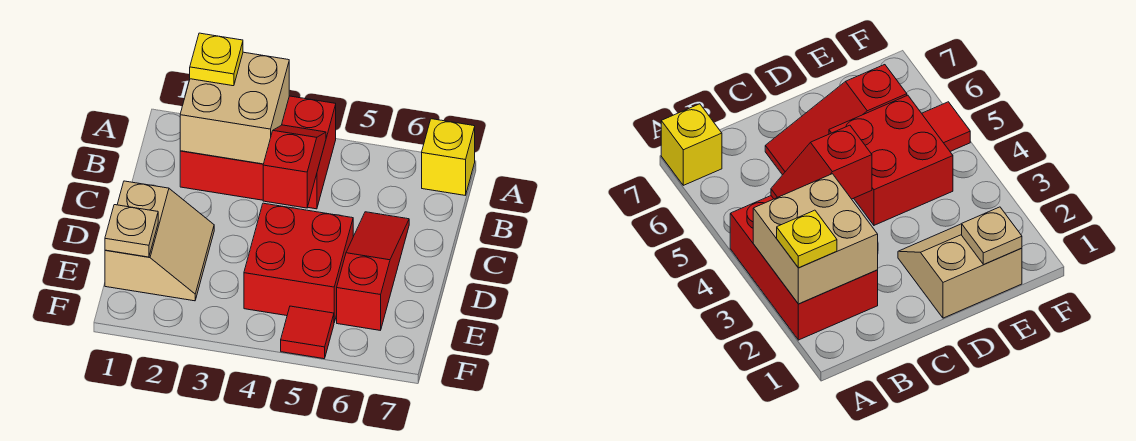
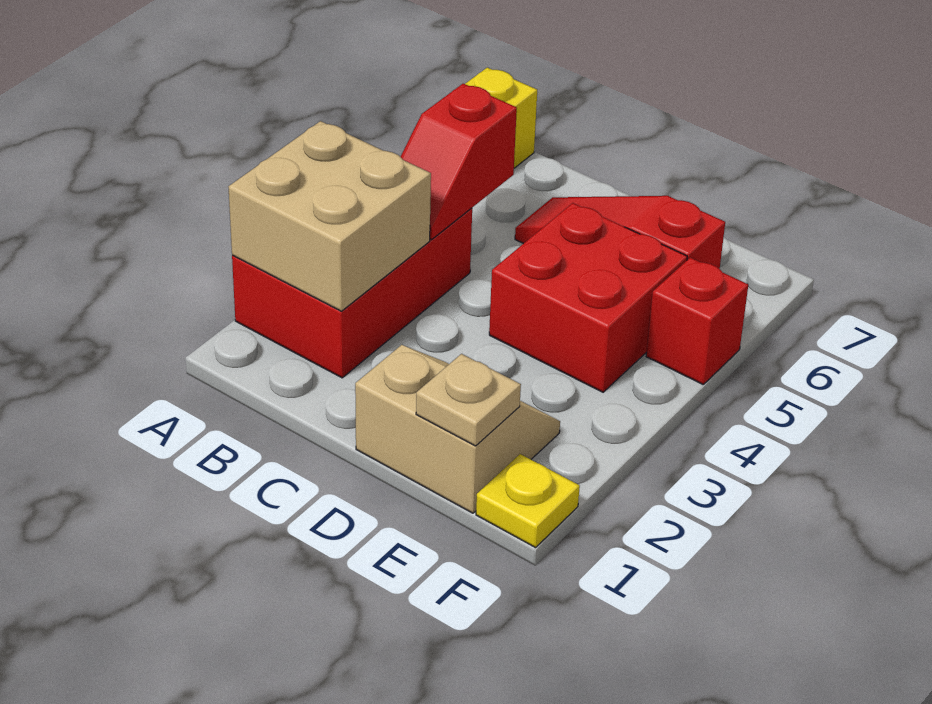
yellow 1x1 plate [190,33,243,86] -> yellow 1x1 plate moved to [476,454,580,548]
red 1x2 slope [263,125,326,208] -> red 1x2 slope turned to [401,84,517,239]
red 1x1 tile [281,306,334,359] -> red 1x1 brick [646,258,748,384]

